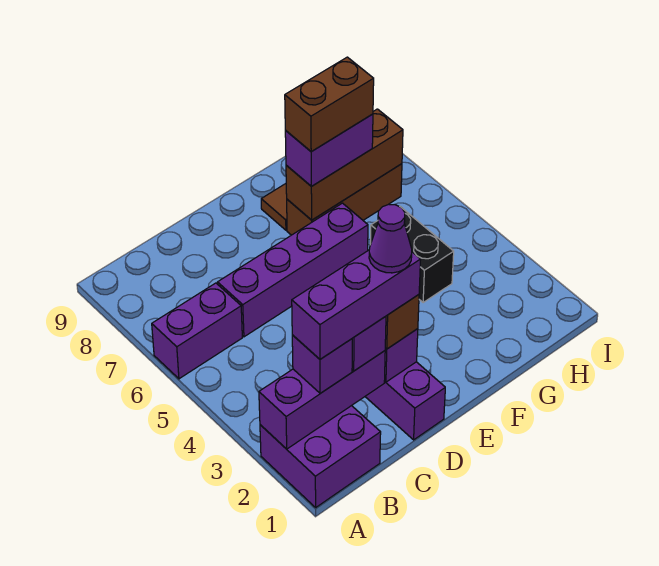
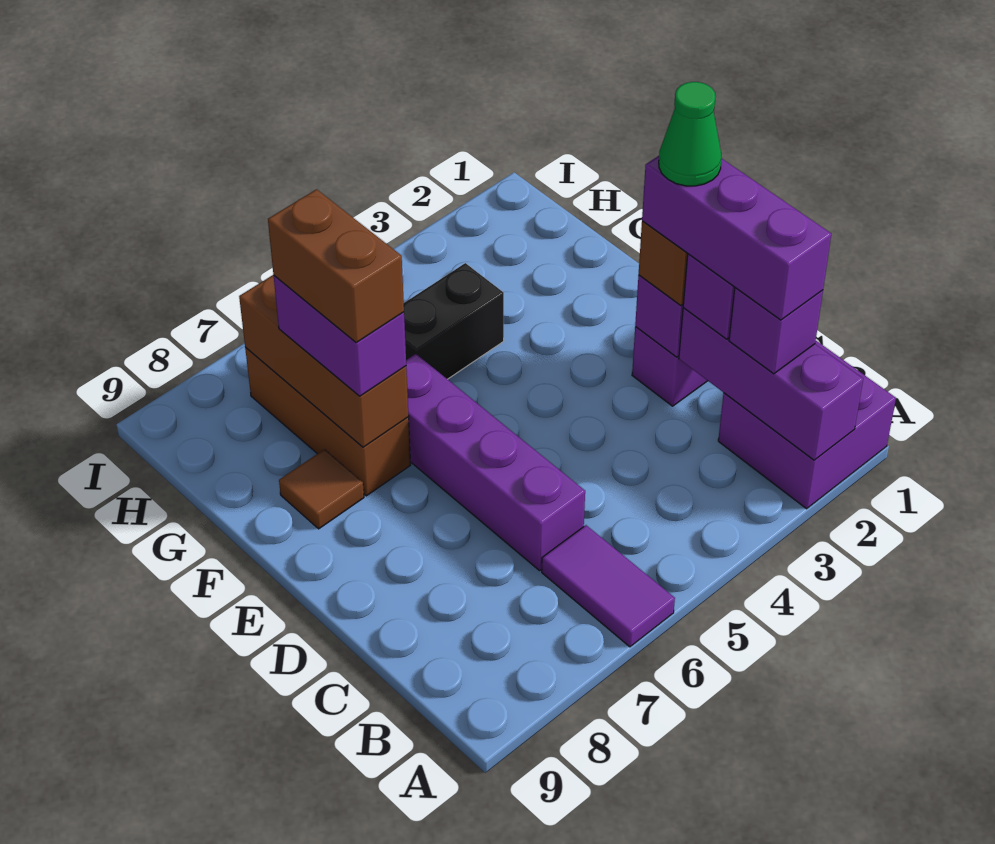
purple 1x2 brick [152,283,242,379] -> purple 1x2 tile [542,525,675,647]
purple 1x1 cone [369,204,412,273] -> green 1x1 cone [659,82,721,186]

